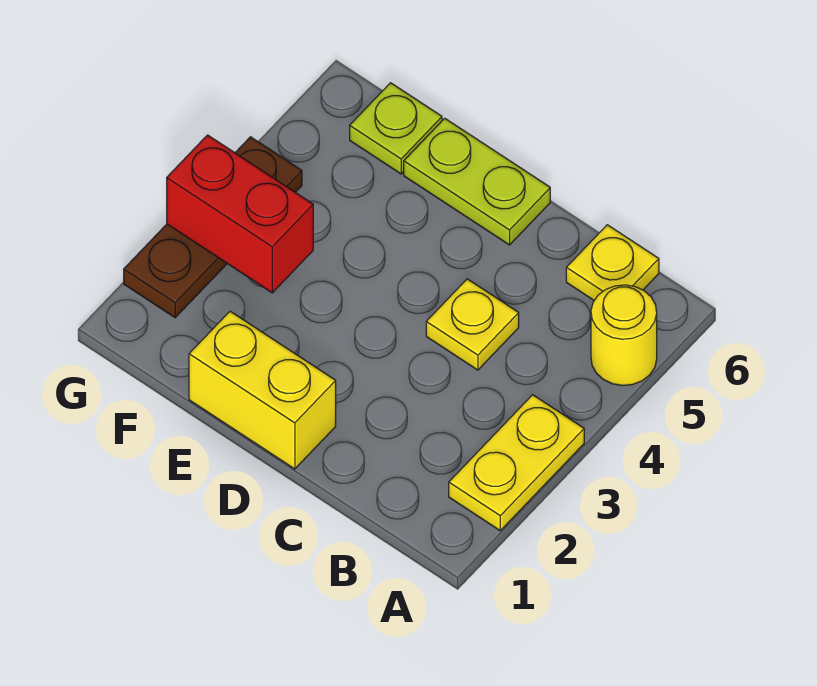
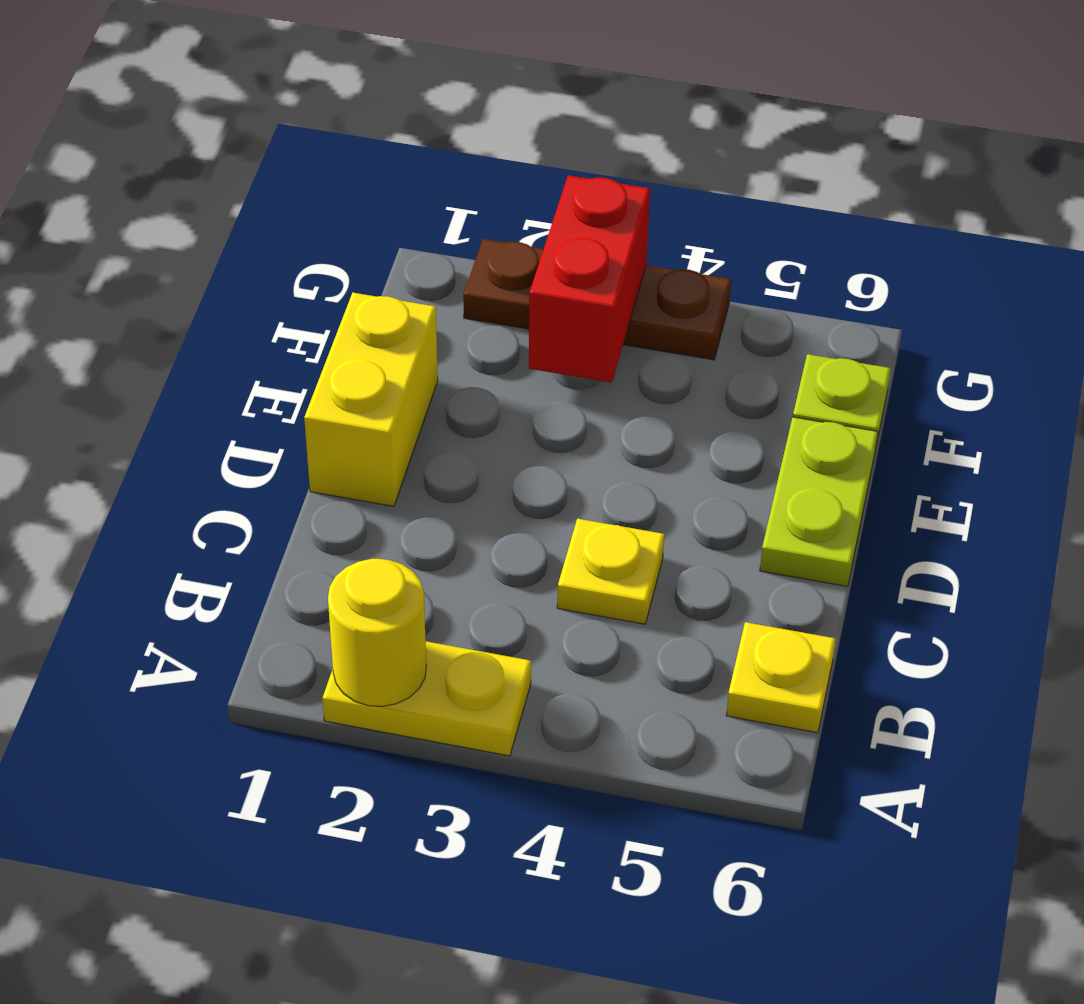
yellow 1x1 round brick [591,285,657,385] -> yellow 1x1 round brick moved to [328,559,426,707]

